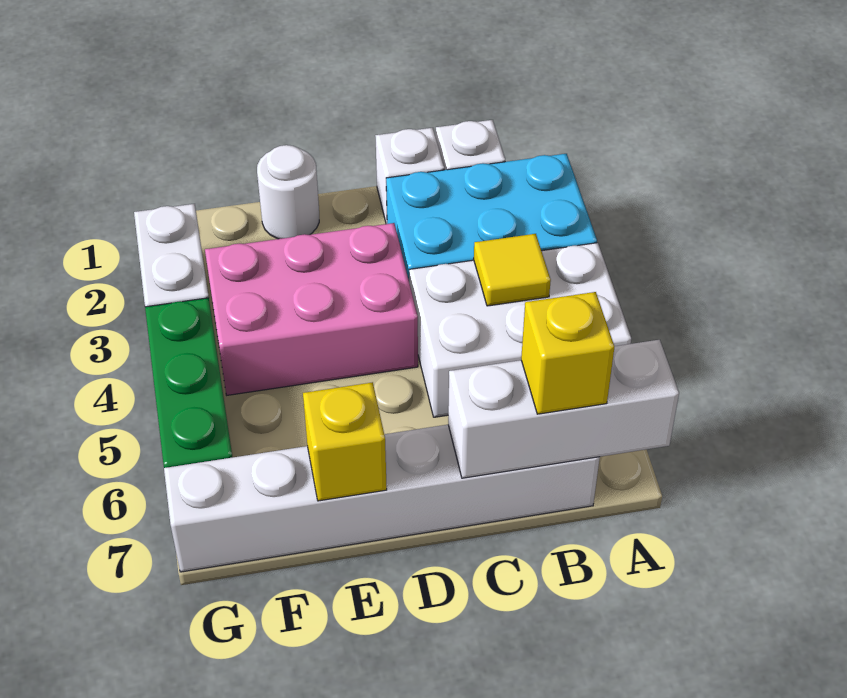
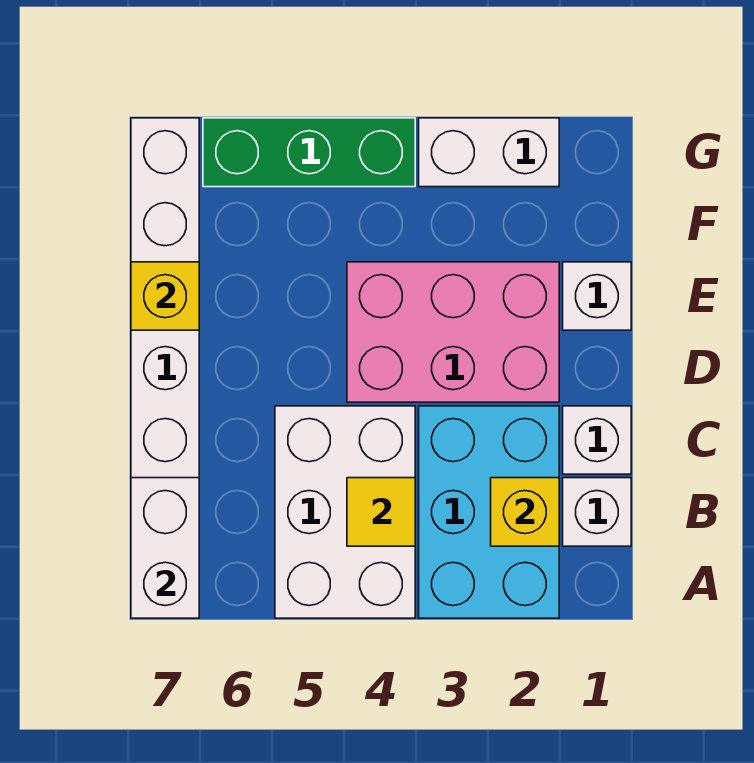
white 1x3 brick [448,340,679,478] -> white 1x2 brick [131,478,199,618]
yellow 1x1 brick [521,292,615,414] -> yellow 1x1 brick moved to [491,478,559,546]
pink 2x3 brick [205,223,418,395] -> pink 2x3 brick turned to [347,262,559,402]
white 1x1 round brick [257,145,319,239] -> white 1x1 brick [563,262,631,330]

